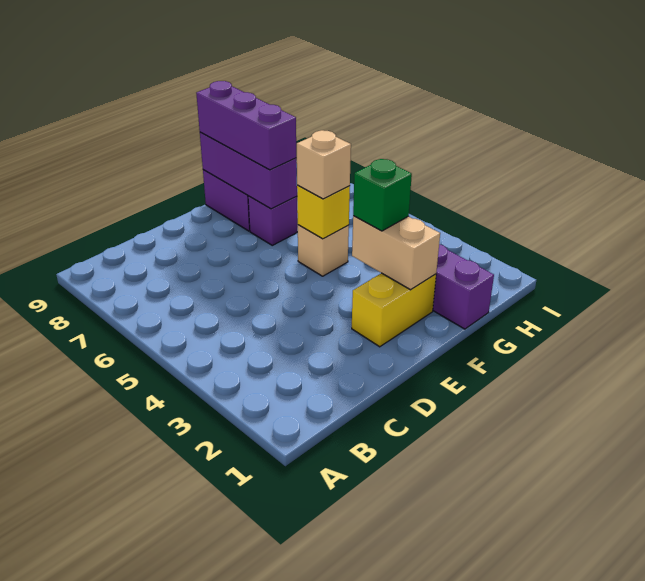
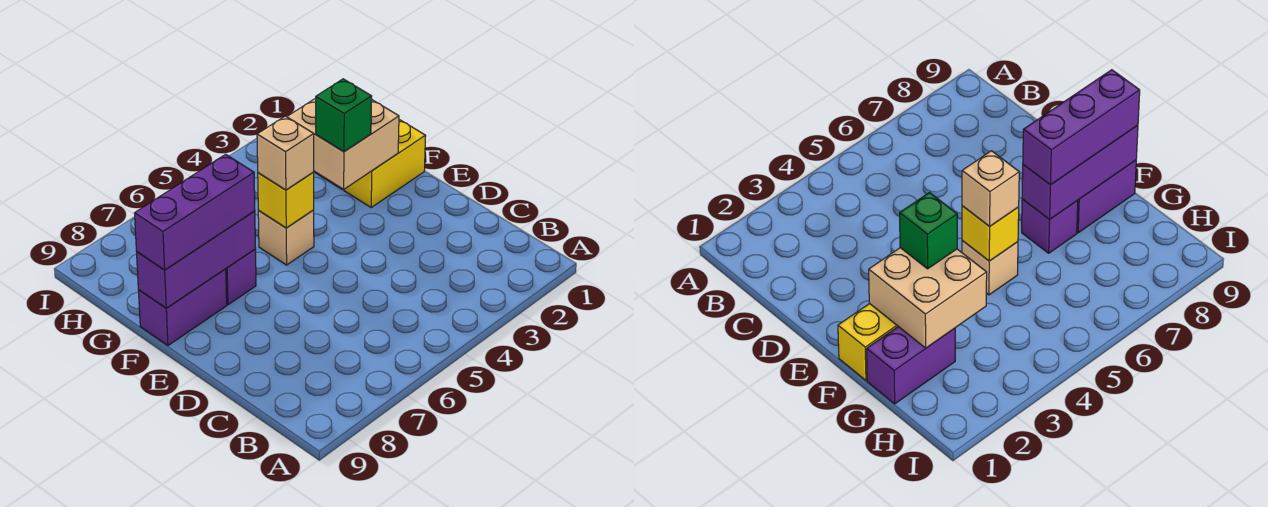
yellow 1x2 brick [352,273,436,347] -> yellow 1x2 brick turned to [344,120,426,207]
tan 1x2 brick [352,216,440,290] -> tan 2x2 brick [287,98,399,190]

